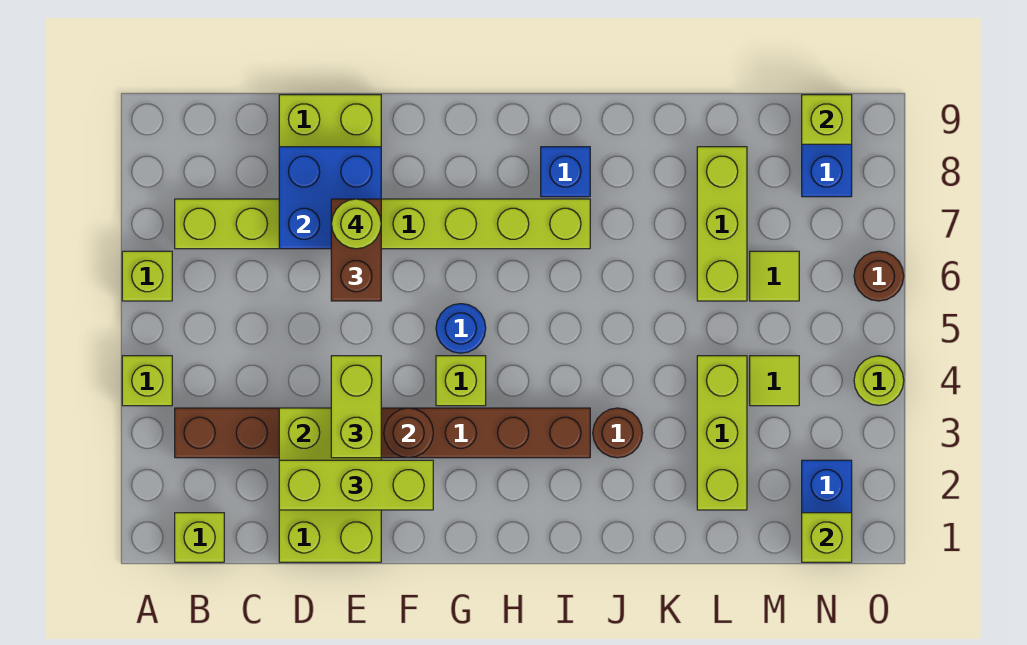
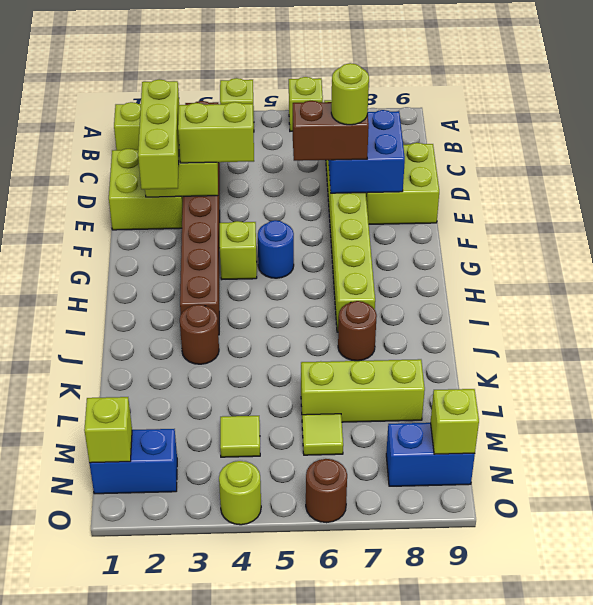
brown 1x1 round brick [384,408,433,458] -> brown 1x1 round brick moved to [338,301,377,361]
blue 1x1 brick [541,147,590,197] -> none
lime 1x3 brick [697,356,747,510] -> none

